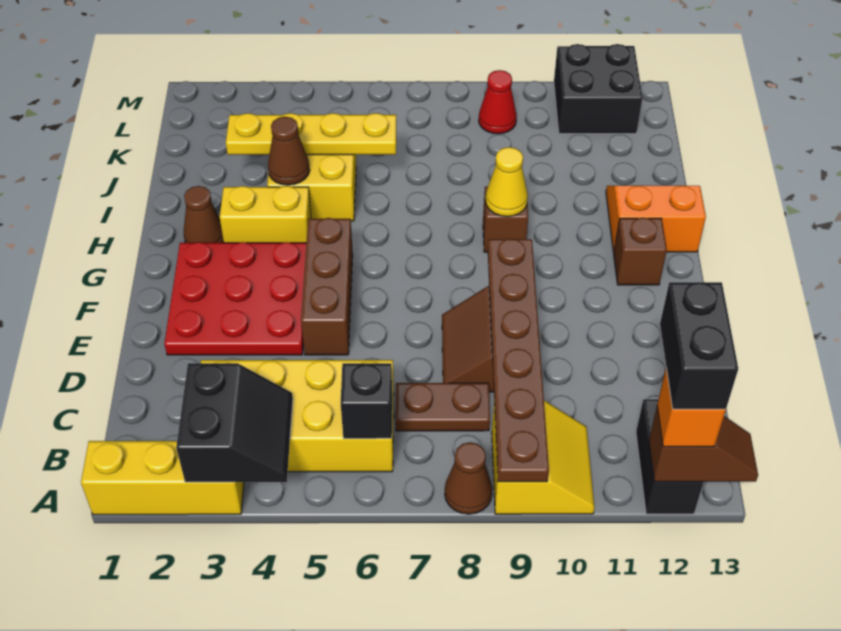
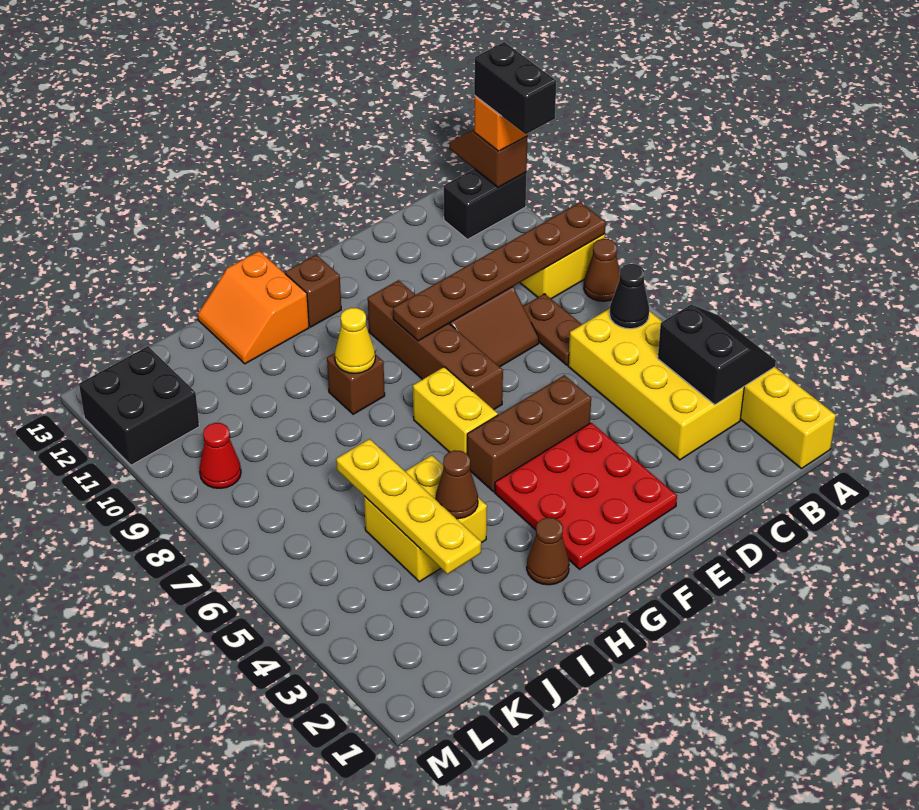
black 2x2 slope [176,363,293,482] -> black 2x2 slope turned to [658,304,776,405]
black 1x2 brick [660,282,738,409] -> black 1x2 brick turned to [474,42,556,134]
black 1x1 brick [341,363,392,439] -> black 1x1 cone [610,264,649,329]
none -> brown 1x4 brick [368,280,503,410]
yellow 1x2 brick [220,186,311,243] -> yellow 1x2 brick moved to [413,367,498,454]

